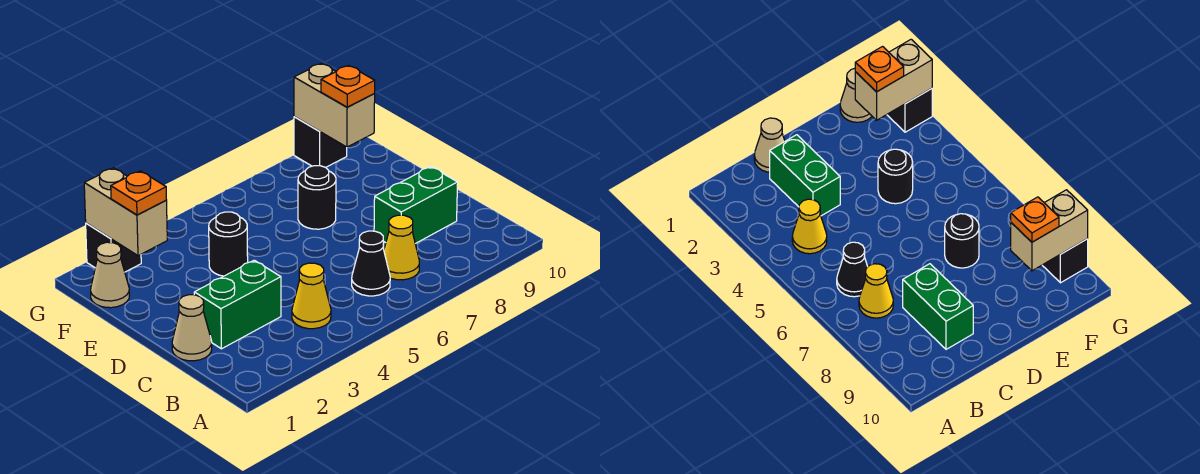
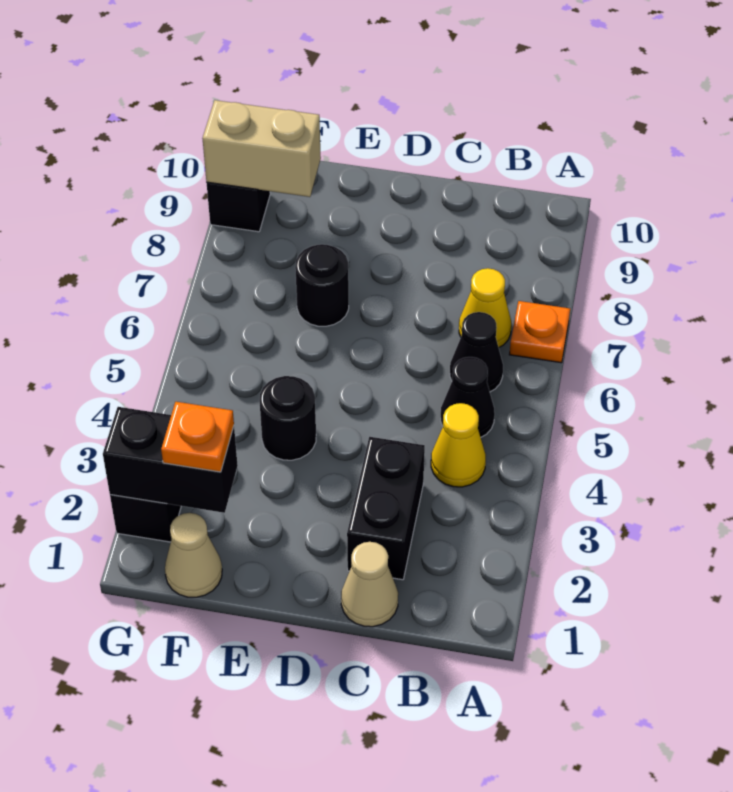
none -> black 1x1 cone [441,357,495,437]
green 1x2 brick [194,260,281,349] -> black 1x2 brick [347,437,425,580]
green 1x2 brick [374,167,458,244] -> none
tan 1x2 brick [84,168,167,256] -> black 1x2 brick [103,407,238,513]
orange 1x1 plate [321,66,375,107] -> orange 1x1 plate moved to [509,301,570,363]

